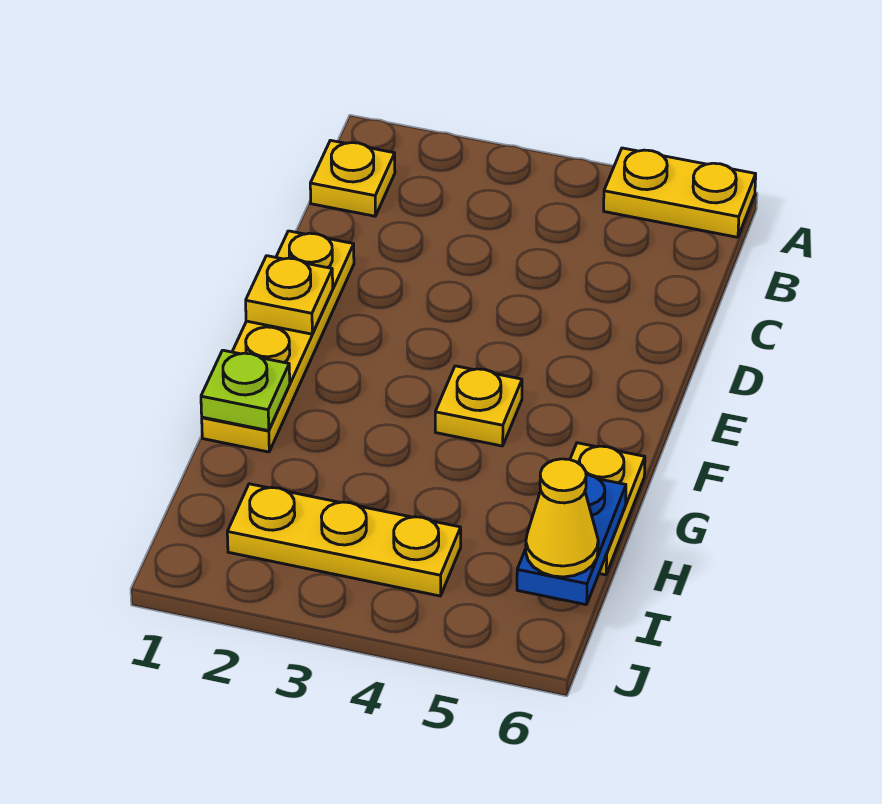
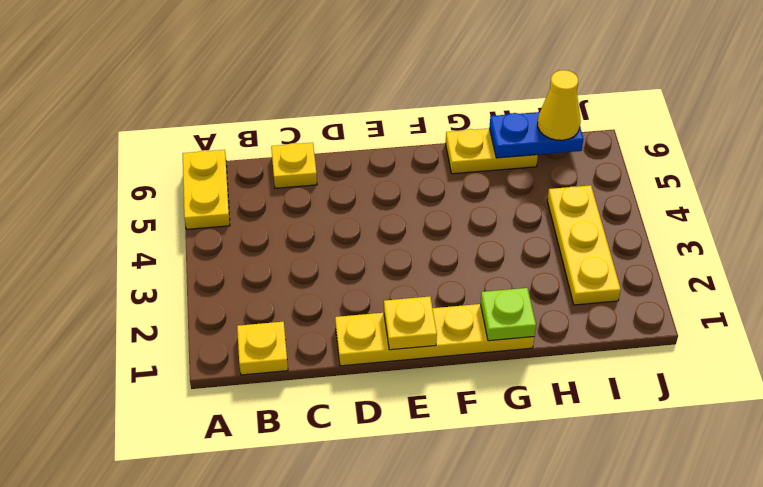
yellow 1x1 plate [435,366,522,446] -> yellow 1x1 plate moved to [271,143,317,188]

